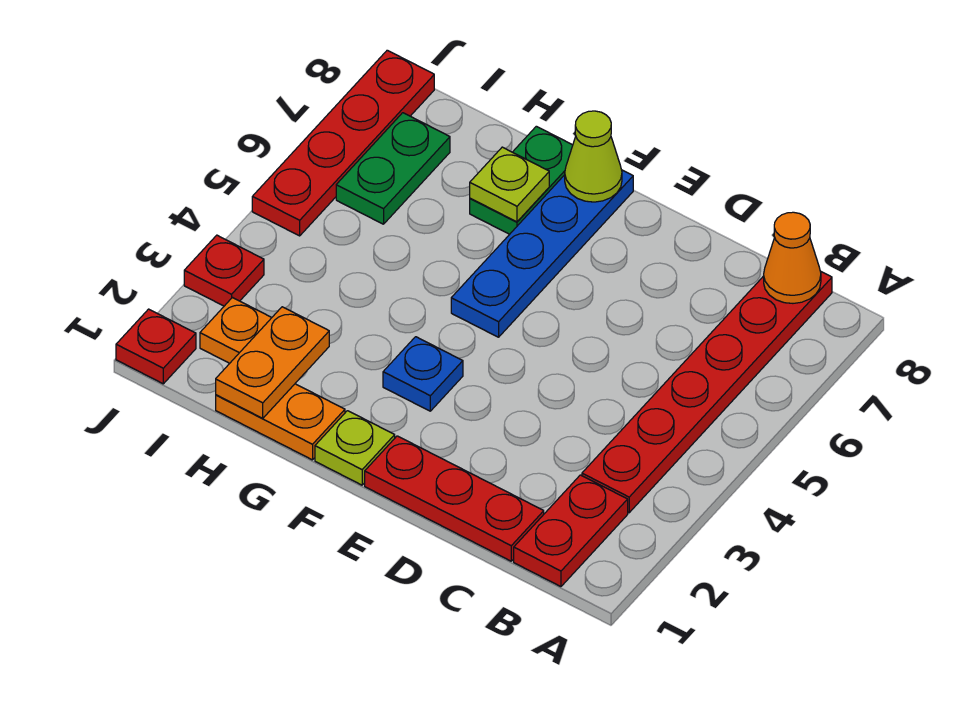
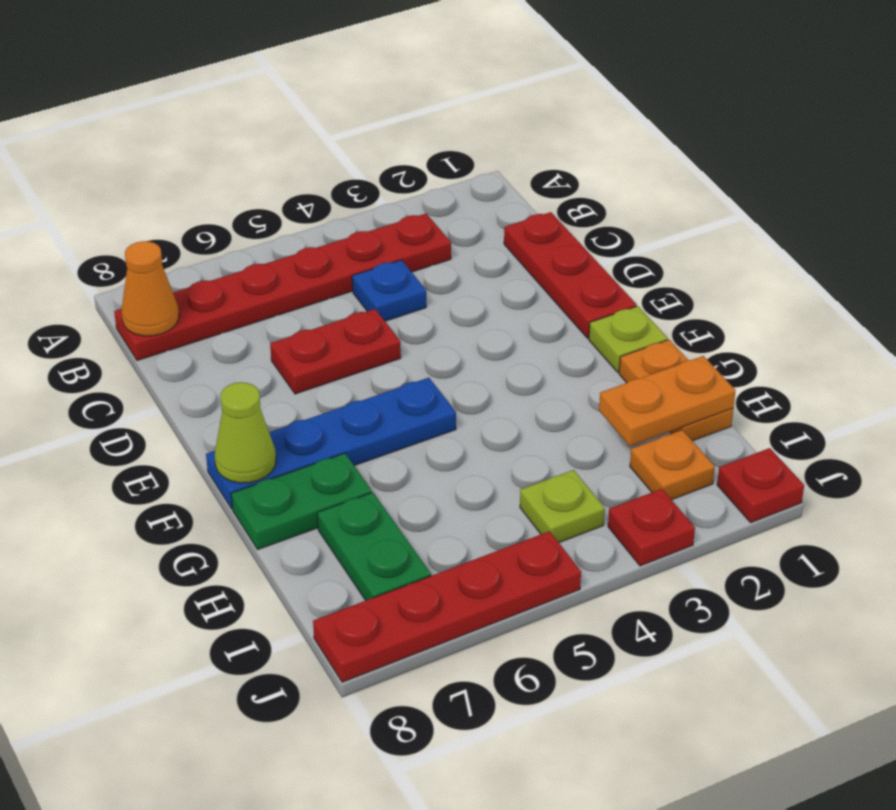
red 1x2 plate [514,475,628,587] -> red 1x2 plate moved to [270,309,401,394]
blue 1x1 plate [383,337,463,411] -> blue 1x1 plate moved to [352,260,426,321]
lime 1x1 plate [470,147,549,222] -> lime 1x1 plate moved to [520,470,605,543]
green 1x2 plate [336,113,450,224] -> green 1x2 plate turned to [317,492,431,600]

